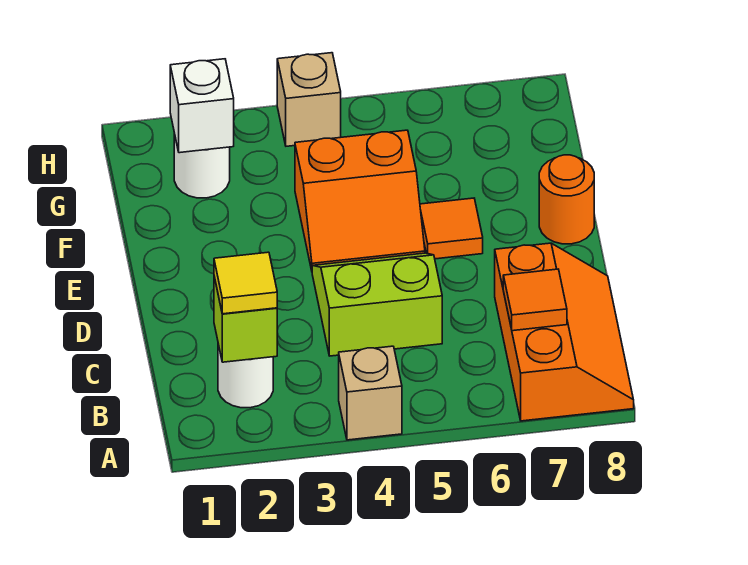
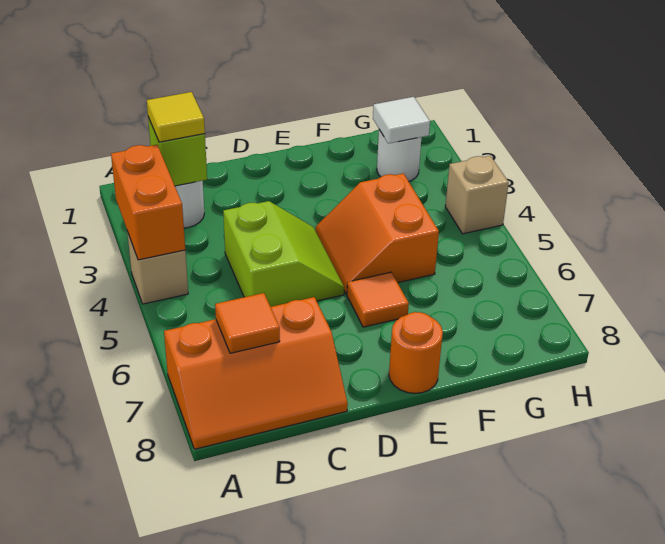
none -> orange 1x2 brick [111,145,185,260]
white 1x1 brick [170,59,234,153] -> white 1x1 tile [373,97,430,144]

